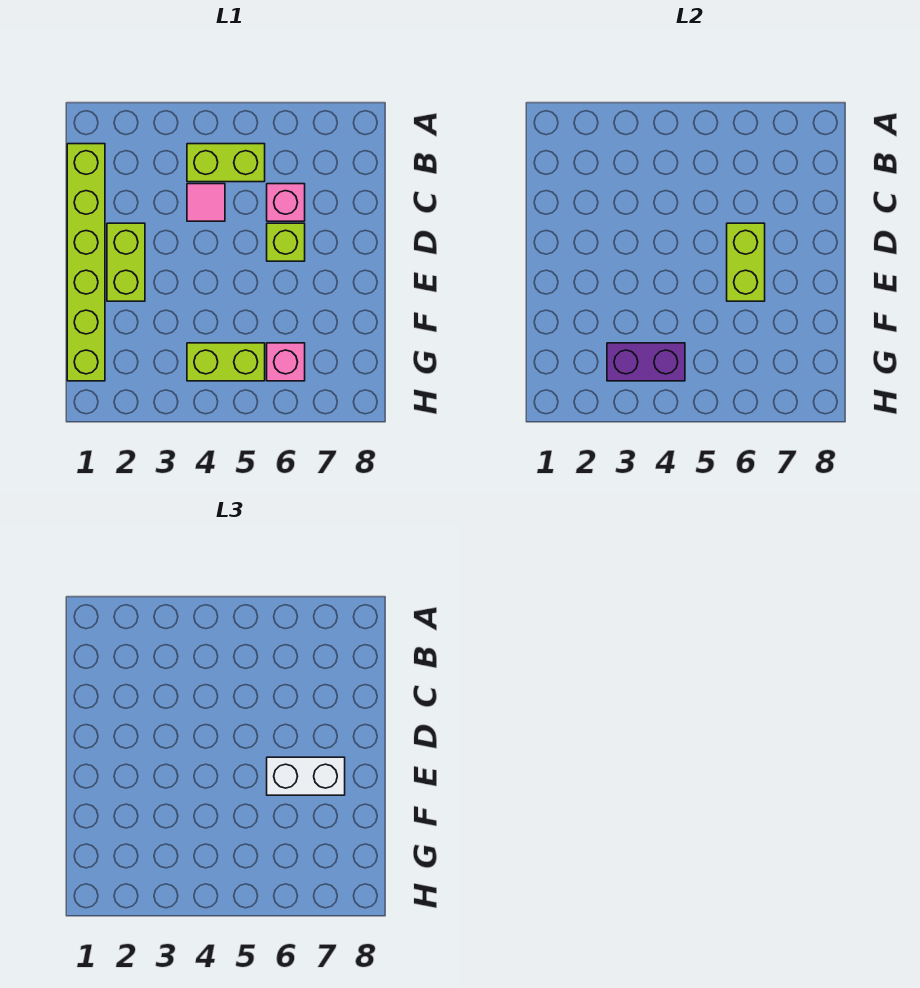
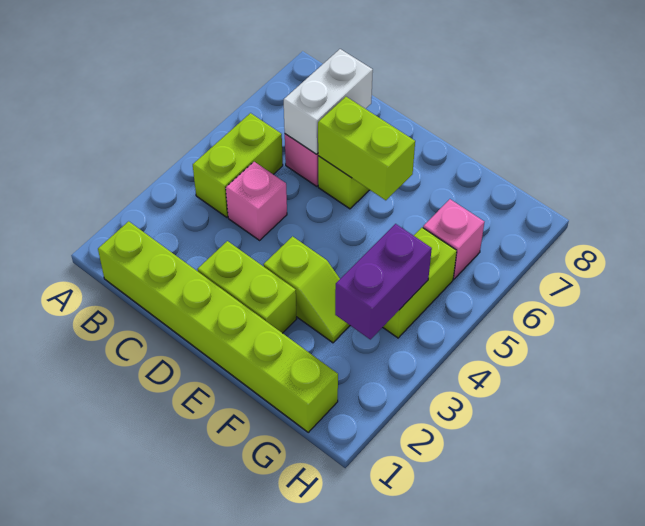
pink 1x1 tile [187,184,225,221] -> pink 1x1 brick [226,162,287,240]
none -> lime 1x2 slope [263,236,350,343]
white 1x2 brick [267,757,345,795] -> white 1x2 brick moved to [284,49,373,154]

